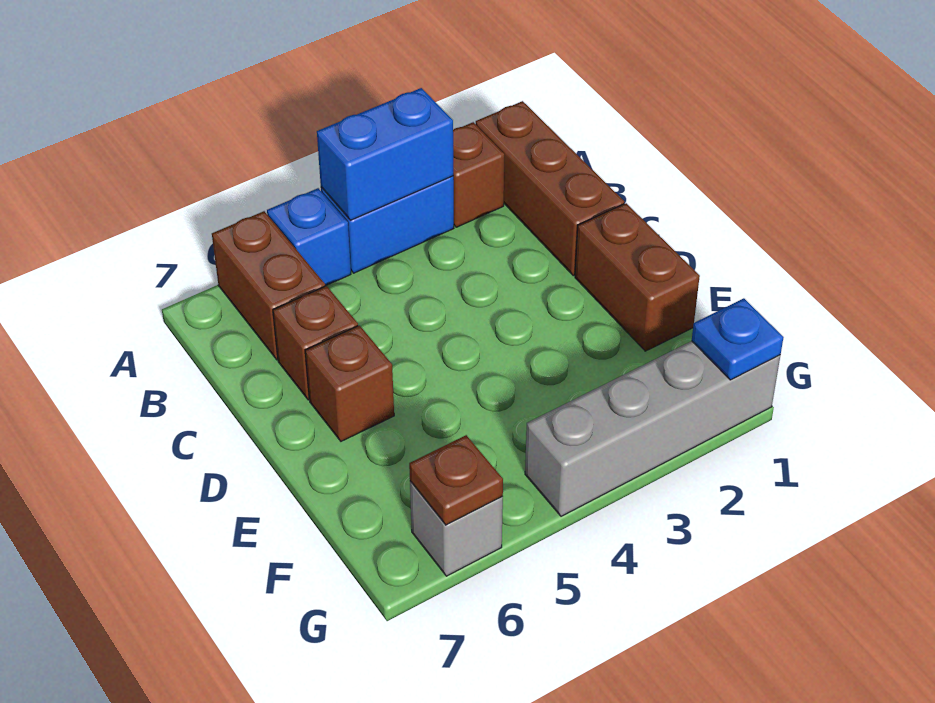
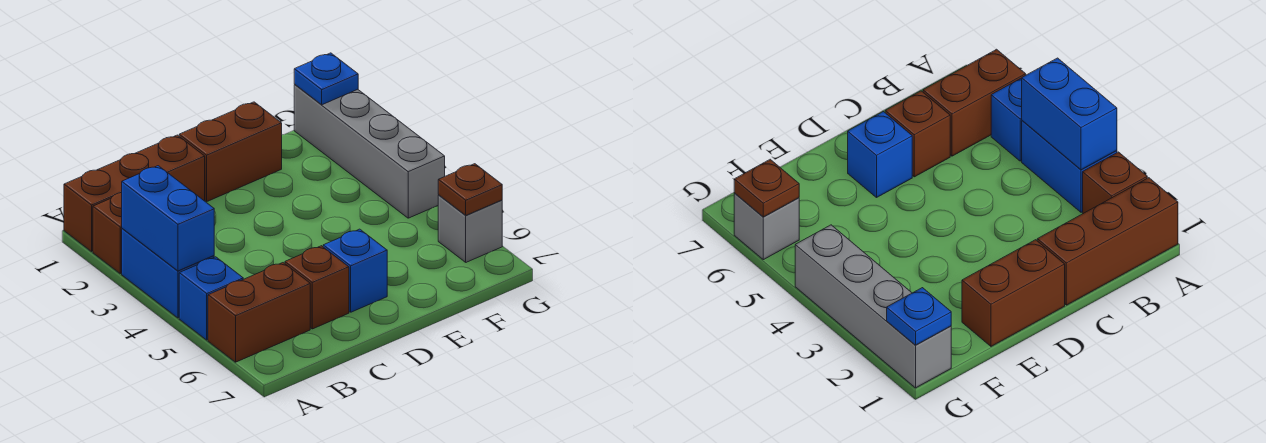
brown 1x1 brick [305,325,394,441] -> blue 1x1 brick [323,229,387,312]

